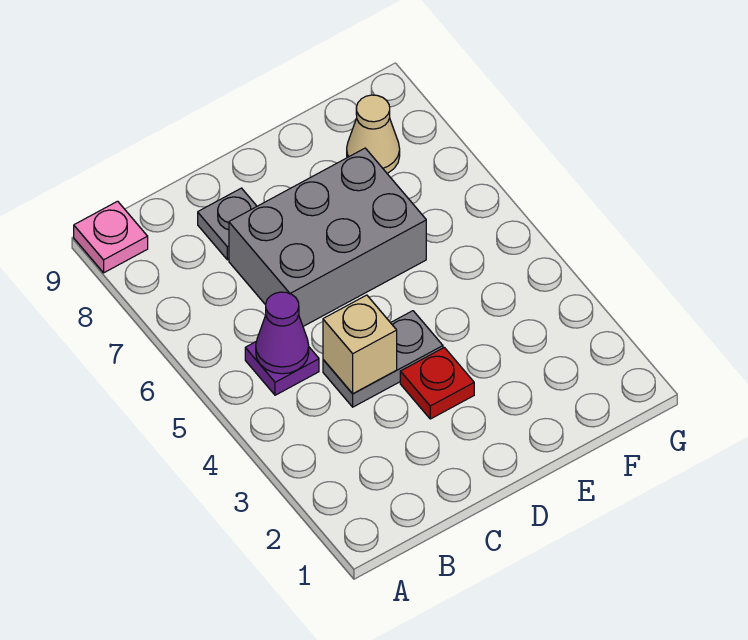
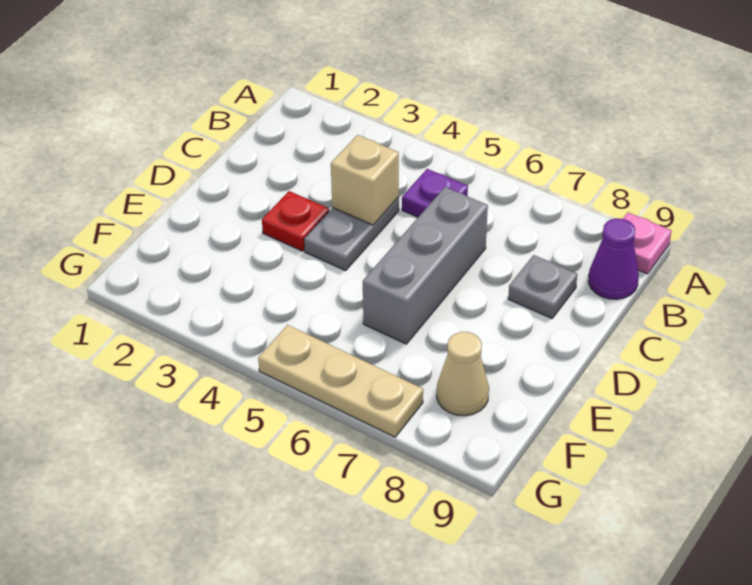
purple 1x1 cone [256,292,309,374] -> purple 1x1 cone moved to [588,218,639,299]
grey 2x3 brick [229,148,426,326] -> grey 1x3 brick [363,187,488,344]
none -> tan 1x3 plate [258,325,423,437]

